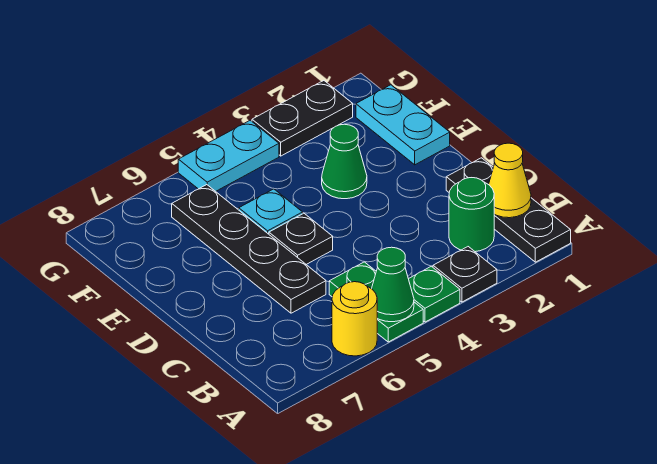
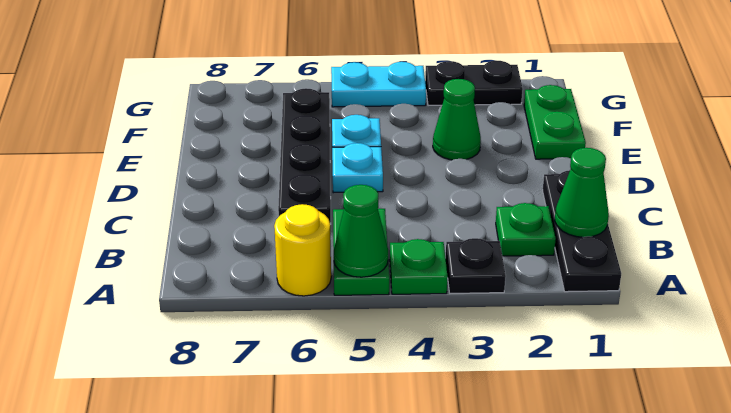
yellow 1x1 cone [489,143,531,218] -> green 1x1 cone [555,148,609,237]
green 1x1 round brick [449,178,494,252] -> green 1x1 plate [496,203,556,256]
black 1x1 plate [269,213,333,265] -> cyan 1x1 plate [332,143,383,193]
cyan 1x2 plate [356,85,450,165] -> green 1x2 plate [524,85,586,159]

